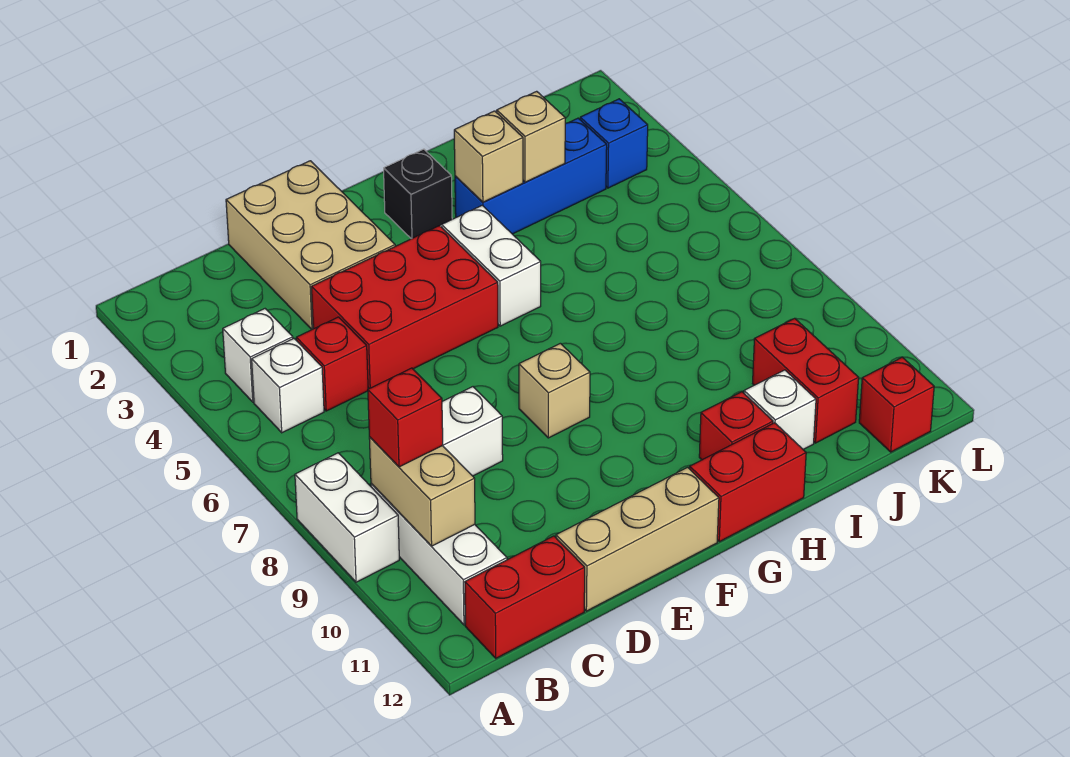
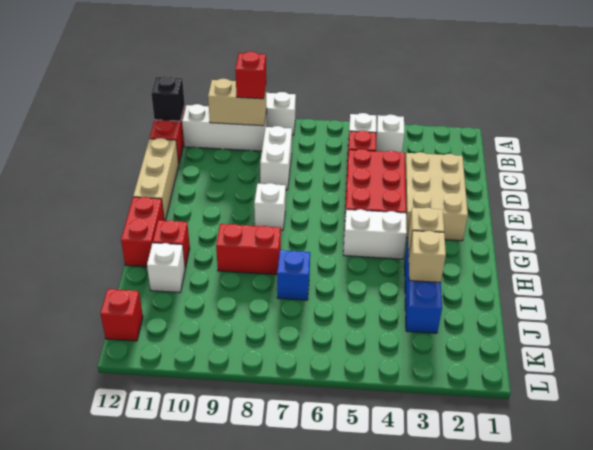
tan 2x3 brick [226,161,395,329] -> tan 2x3 brick turned to [405,152,468,241]
tan 1x1 brick [519,343,590,438] -> white 1x1 brick [254,183,286,230]
black 1x1 brick [384,149,452,239] -> black 1x1 brick moved to [151,76,185,121]
red 1x2 brick [753,318,859,443] -> red 1x2 brick moved to [216,224,281,275]
blue 1x1 brick [580,99,648,188] -> blue 1x1 brick moved to [277,250,310,300]

